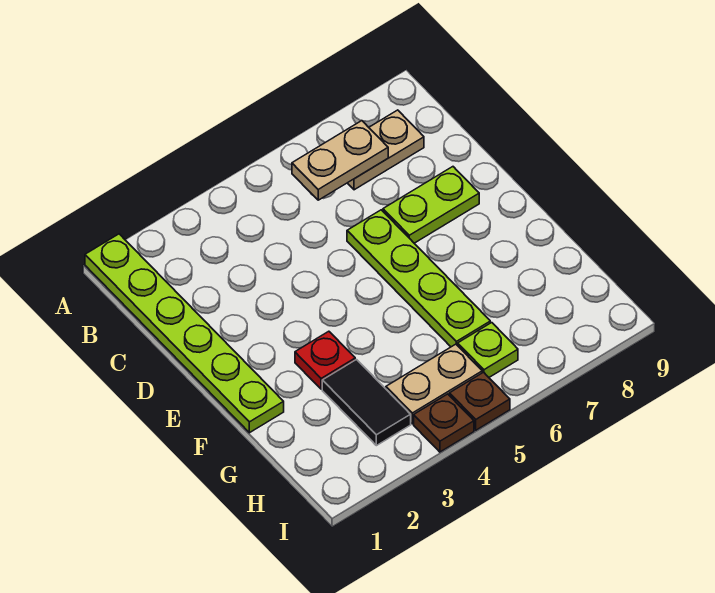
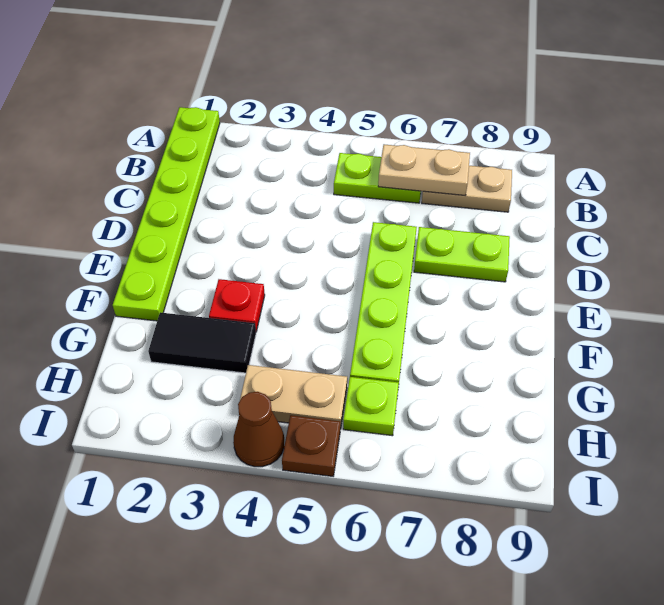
none -> lime 1x2 plate [334,153,421,203]
black 1x2 tile [322,360,411,446] -> black 1x2 tile turned to [148,312,256,373]
brown 1x1 plate [414,394,474,452] -> brown 1x1 cone [233,392,284,467]

